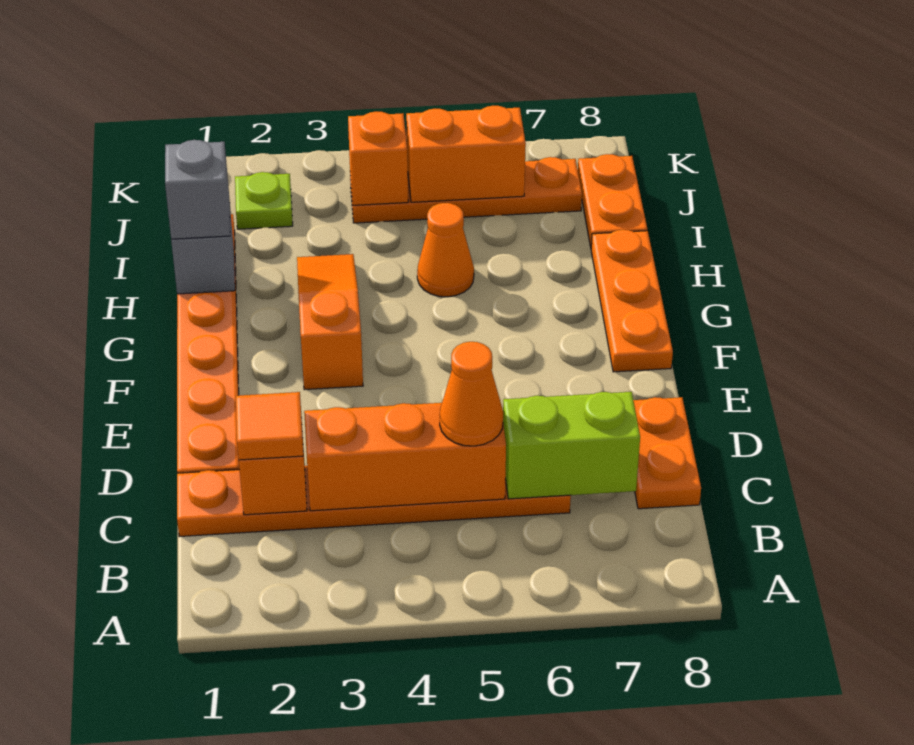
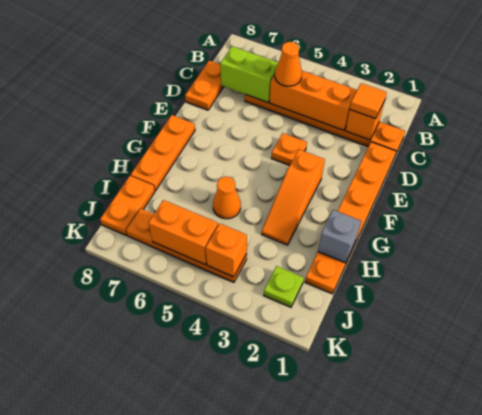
none -> orange 1x1 plate [271,133,307,166]
grey 1x1 brick [165,140,230,240] -> none

